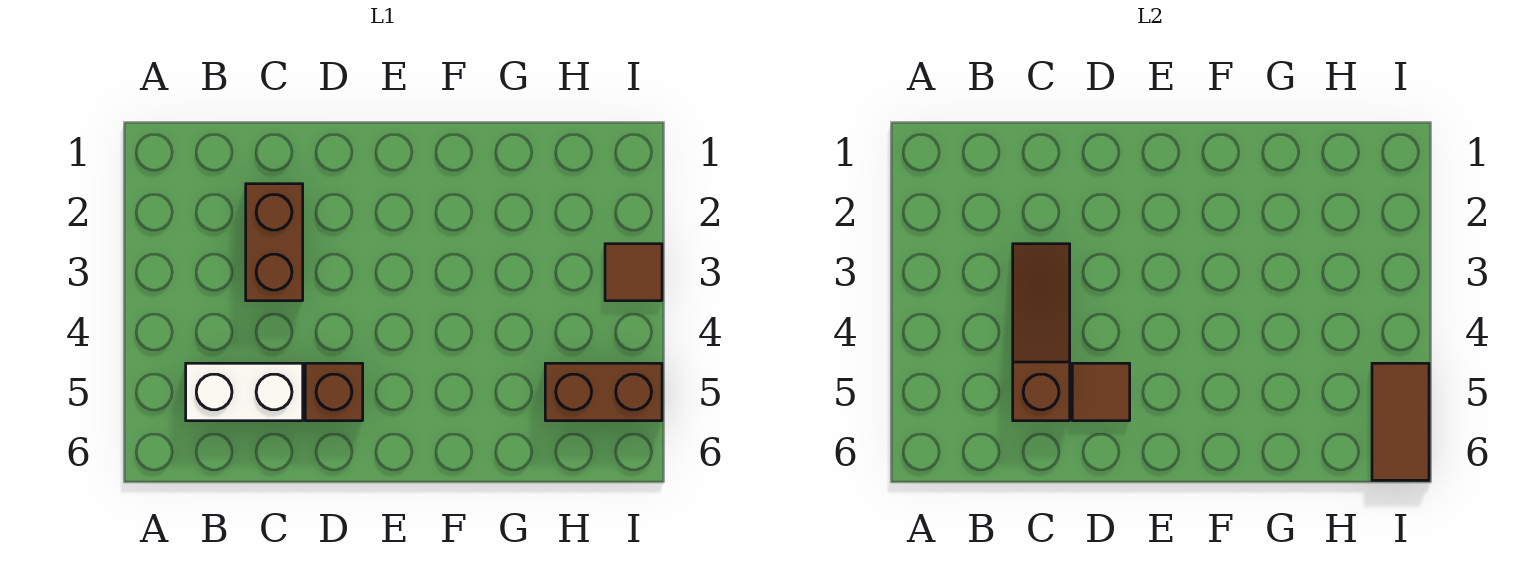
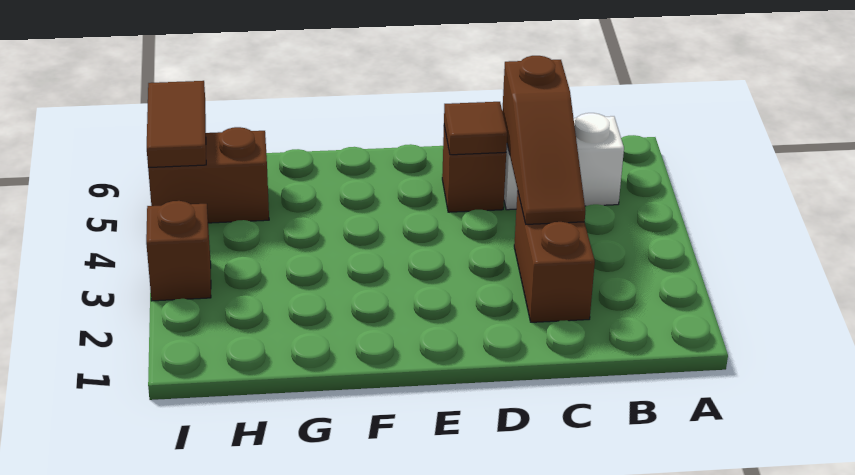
brown 1x1 tile [605,244,662,301] -> brown 1x1 brick [146,201,211,301]

